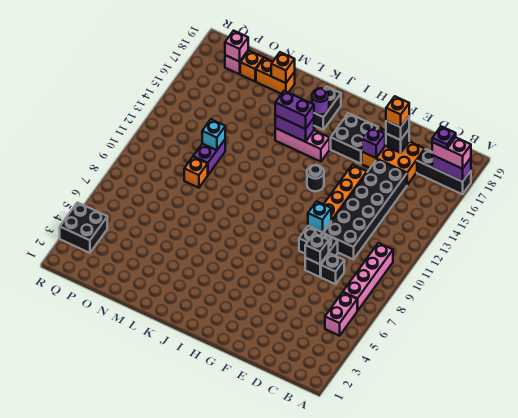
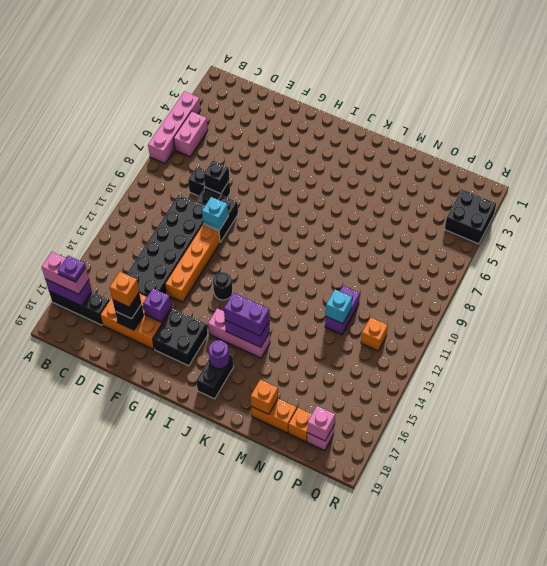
pink 1x4 brick [343,243,393,311] -> pink 1x4 brick moved to [148,91,201,164]
orange 1x1 brick [184,157,208,188] -> orange 1x1 brick moved to [361,317,388,351]

